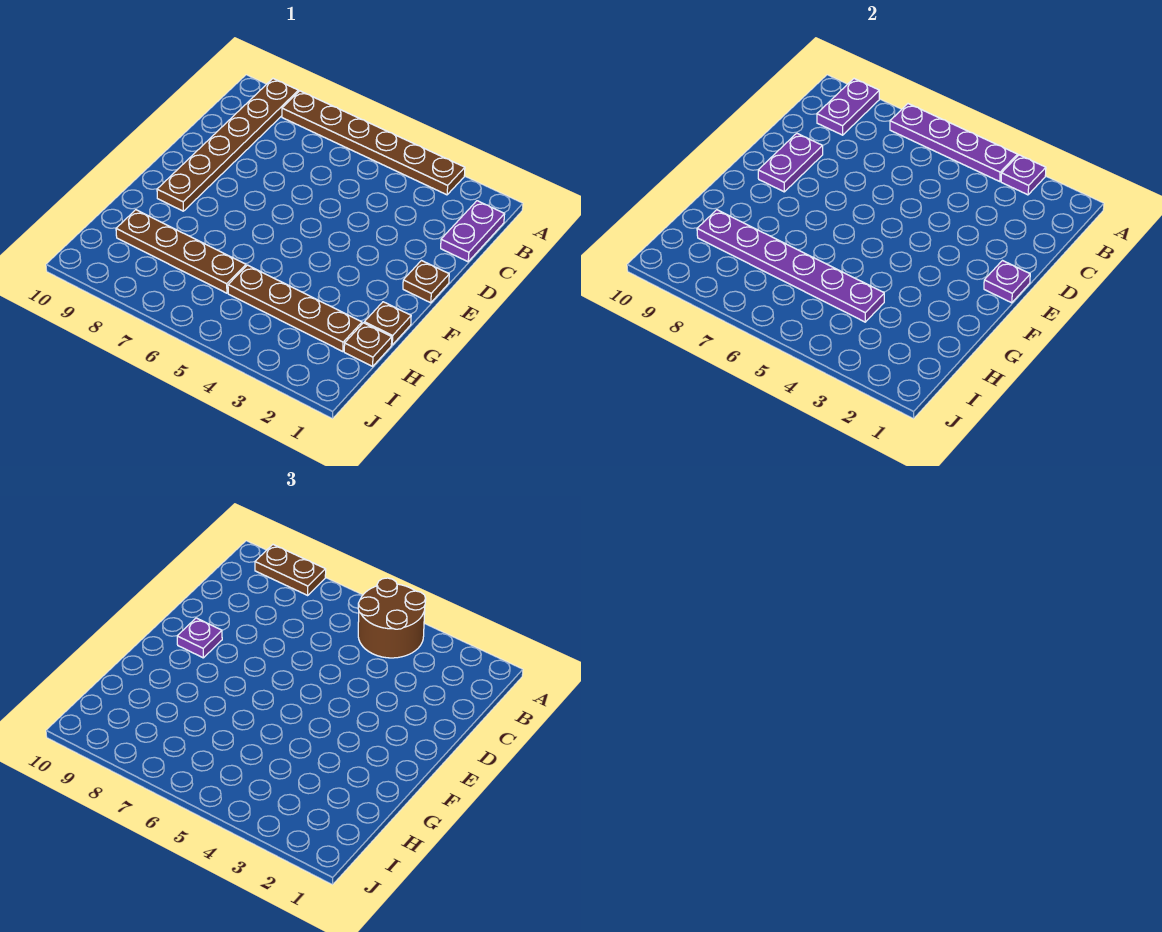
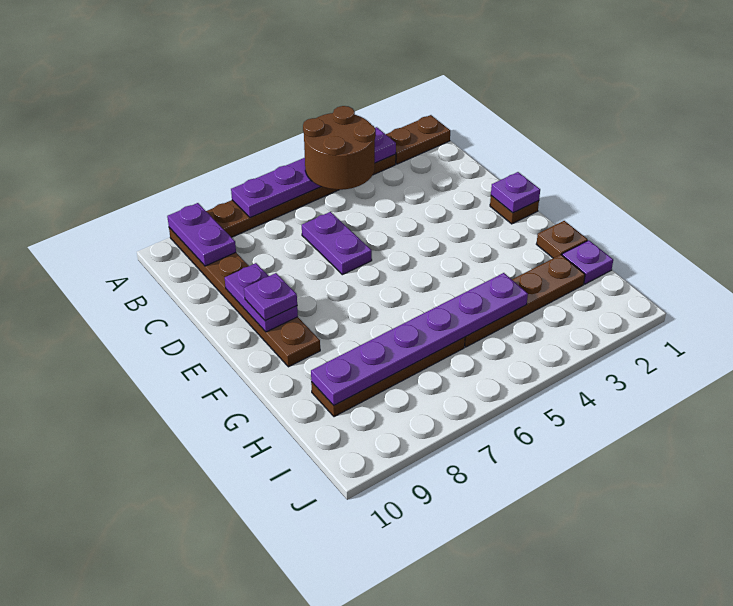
brown 1x2 plate [255,545,326,595] -> brown 1x2 plate moved to [386,115,450,164]
purple 1x2 plate [441,201,505,262] -> purple 1x2 plate moved to [302,212,372,275]
brown 1x1 plate [344,323,392,366] -> purple 1x1 plate [562,240,613,284]

